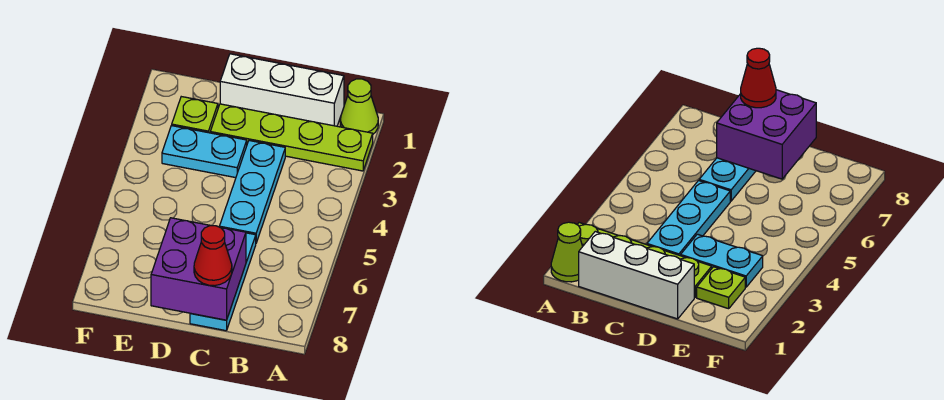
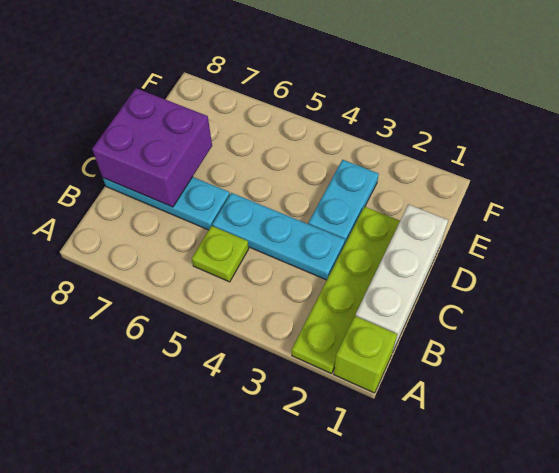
lime 1x1 cone [340,79,378,134] -> lime 1x1 brick [334,316,397,393]
red 1x1 cone [194,226,232,286] -> none
lime 1x1 plate [172,97,218,133] -> lime 1x1 plate moved to [192,226,249,282]

